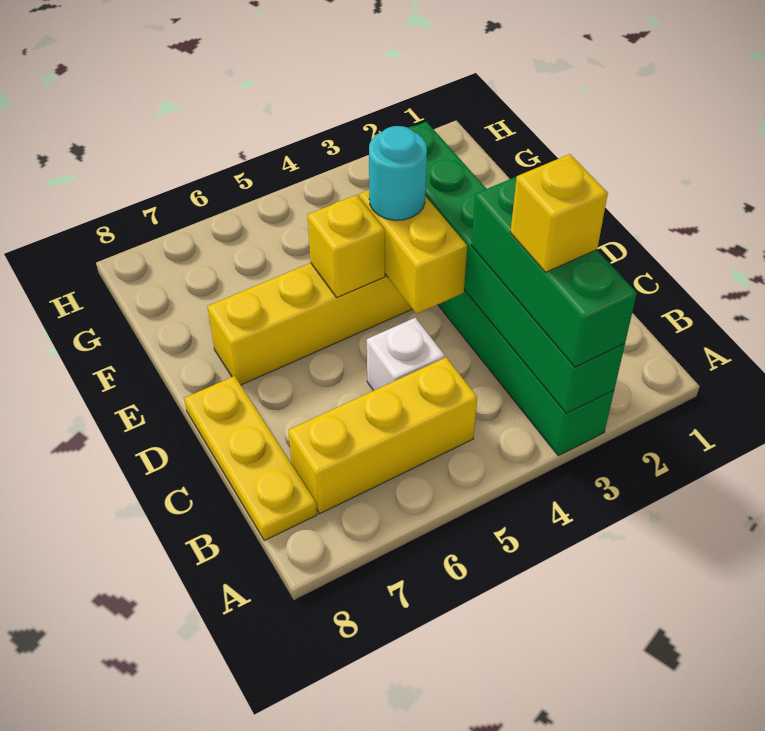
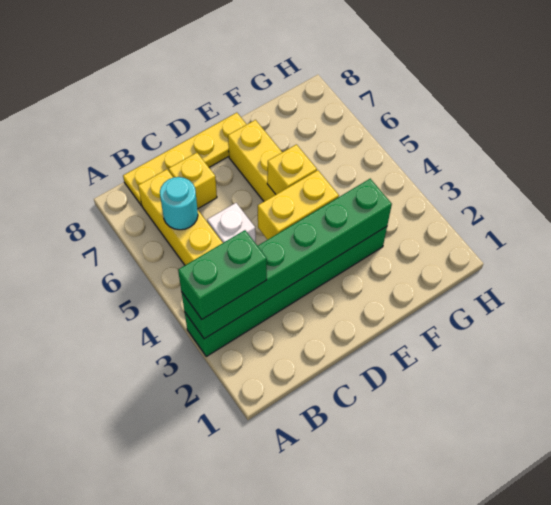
green 1x3 brick [471,177,637,367] -> green 1x2 brick [178,230,267,319]
yellow 1x1 brick [510,154,608,272] -> yellow 1x1 brick moved to [169,153,217,209]
yellow 1x3 plate [184,376,317,541] -> yellow 1x4 plate [123,113,247,206]
cyan 1x1 round brick [369,126,427,220] -> cyan 1x1 round brick moved to [160,177,198,230]

